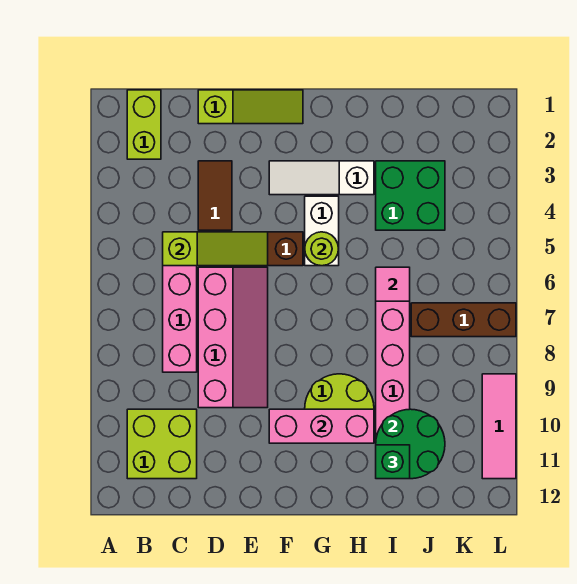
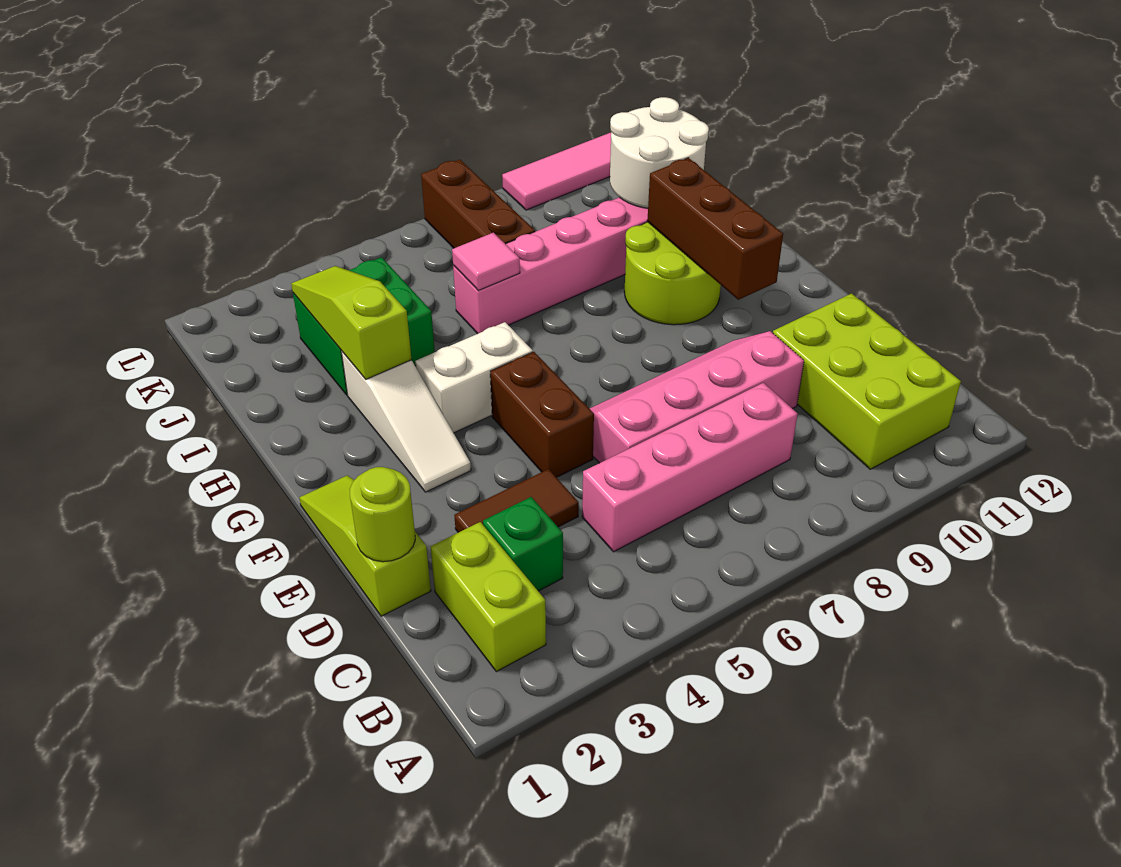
lime 1x2 brick [127,90,161,159] -> lime 1x2 brick turned to [431,522,546,672]
lime 2x2 brick [127,409,197,479] -> lime 2x3 brick [773,294,961,469]
lime 1x3 slope [163,232,268,266] -> lime 1x3 slope moved to [291,266,412,379]
pink 1x3 brick [269,409,374,443] -> brown 1x3 brick [647,158,783,300]
lime 1x1 round brick [305,232,339,266] -> lime 1x1 round brick moved to [350,467,415,562]
green 2x2 round brick [376,409,445,479] -> white 2x2 round brick [610,97,709,208]
green 1x1 brick [376,445,410,479] -> green 1x1 brick moved to [483,497,563,591]

